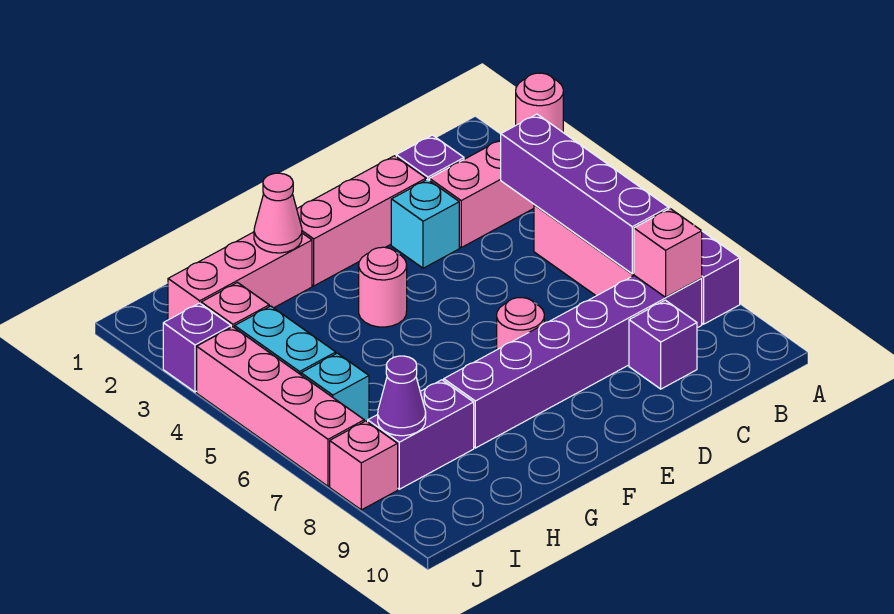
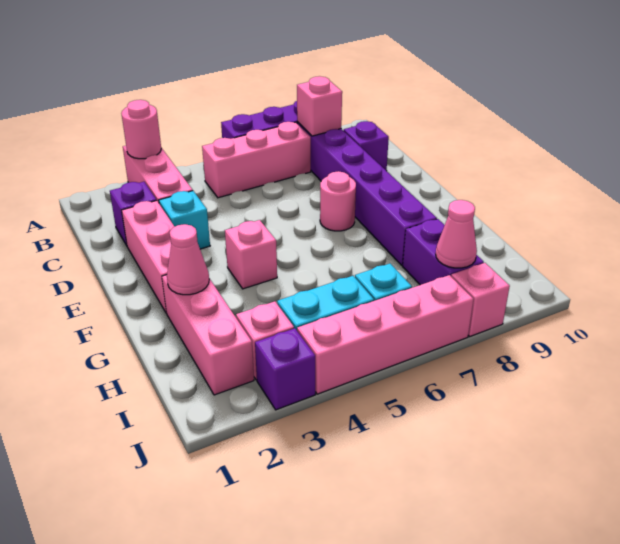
purple 1x4 brick [501,114,668,274] -> none
pink 1x1 round brick [359,247,407,327] -> pink 1x1 brick [225,220,277,289]
purple 1x1 cone [378,356,426,436] -> pink 1x1 cone [436,200,477,268]

